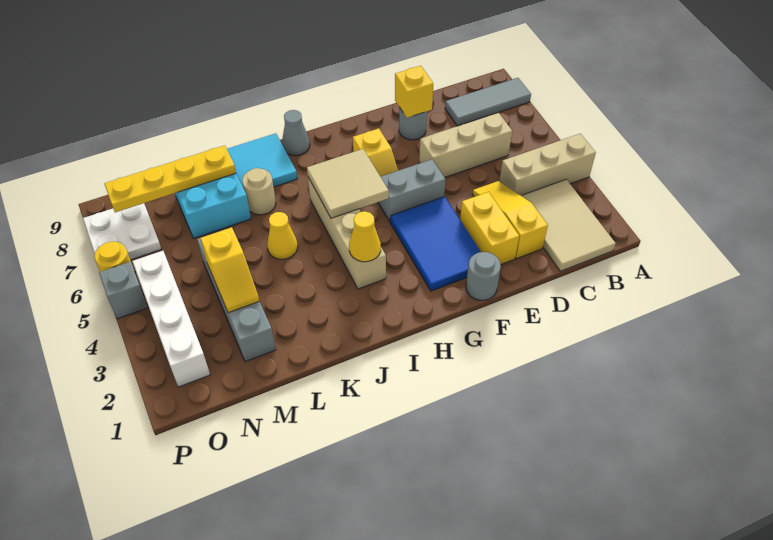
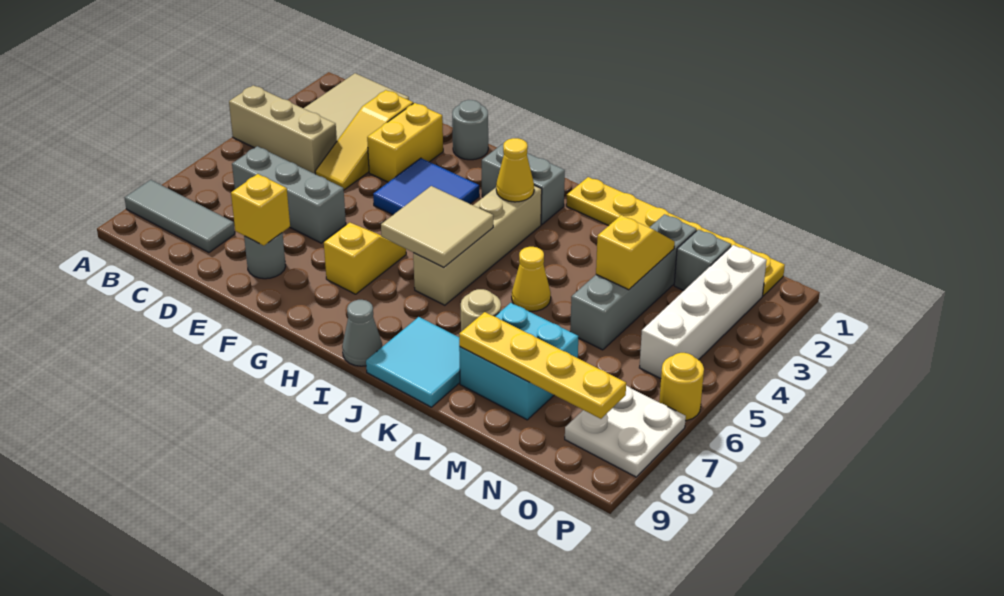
tan 1x3 brick [419,113,512,177] -> grey 1x3 brick [232,146,346,243]
blue 2x3 tile [390,197,481,291] -> blue 2x2 tile [373,158,479,215]
grey 1x2 brick [378,159,446,222] -> grey 1x2 brick moved to [482,143,565,224]
none -> yellow 1x6 plate [566,177,785,296]
grey 1x1 brick [99,262,148,319] -> grey 1x1 brick moved to [674,230,731,290]

